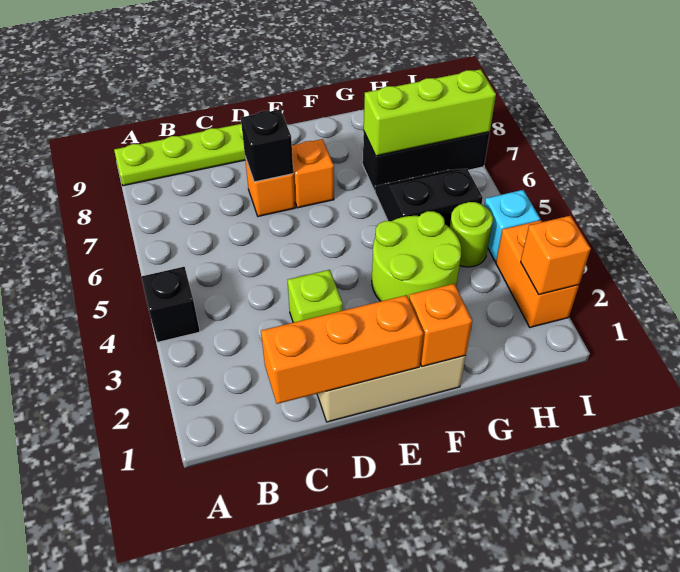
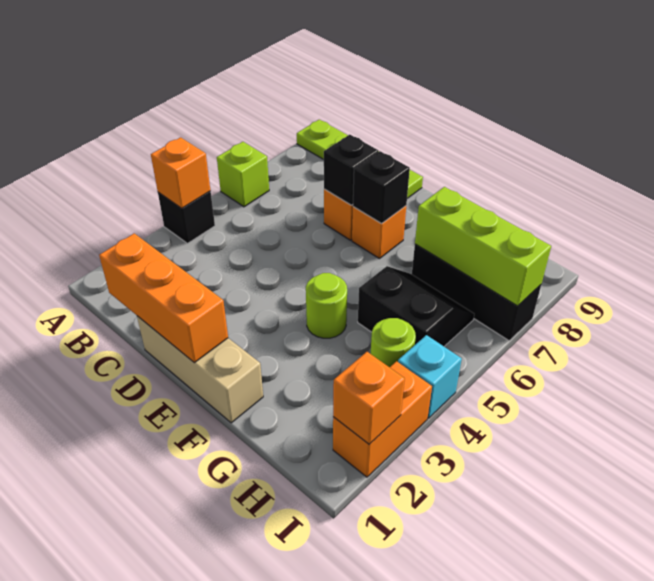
lime 1x1 brick [288,270,343,323] -> lime 1x1 brick moved to [217,142,269,207]
none -> black 1x1 brick [353,151,410,224]
orange 1x1 brick [409,284,472,367] -> orange 1x1 brick moved to [151,137,210,208]
lime 2x2 round brick [372,211,461,301] -> lime 1x1 round brick [306,273,347,338]

